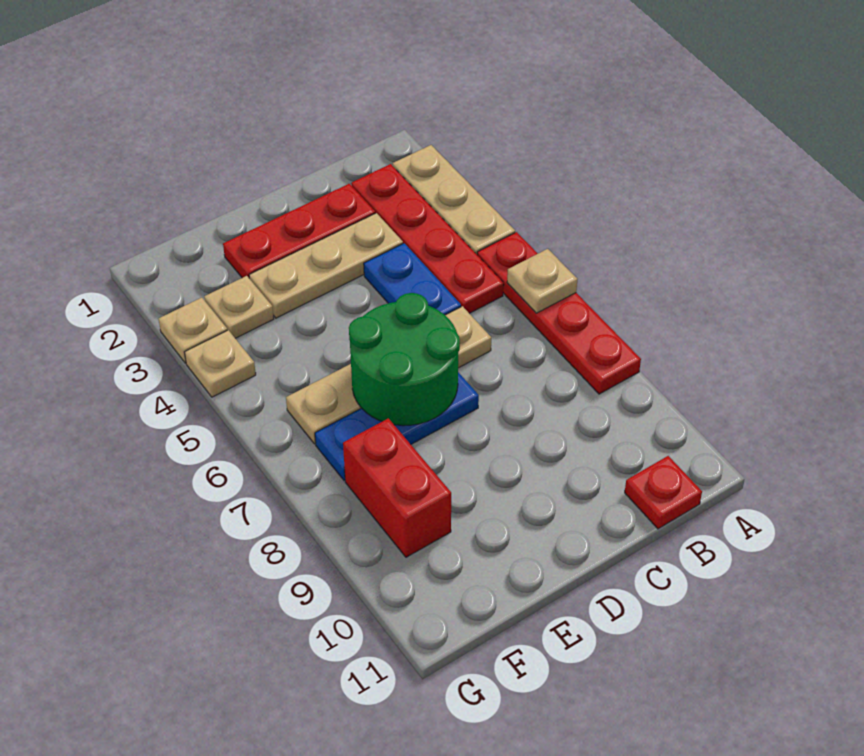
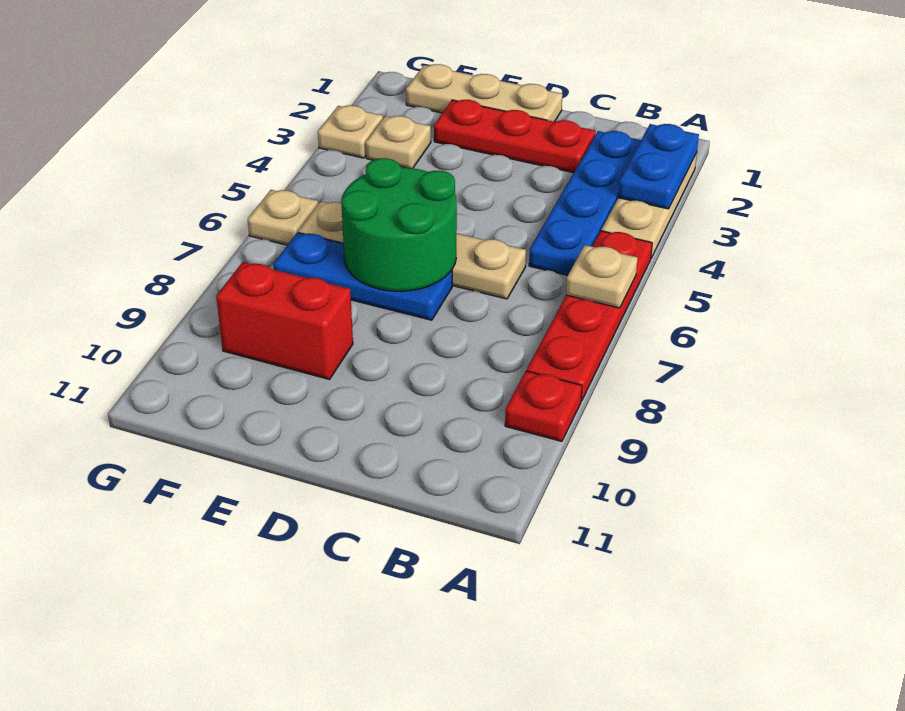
red 1x4 plate [351,164,504,313] -> blue 1x4 plate [529,131,641,275]
red 1x1 plate [625,456,702,529] -> red 1x1 plate moved to [505,371,582,441]
tan 1x3 plate [249,213,403,318] -> tan 1x3 plate moved to [406,64,563,122]
blue 1x2 plate [364,243,461,315] -> blue 1x2 plate moved to [618,124,699,209]
red 1x2 brick [343,418,451,557] -> red 1x2 brick turned to [216,262,353,379]
tan 1x1 plate [185,330,256,397] -> tan 1x1 plate moved to [248,190,318,245]

